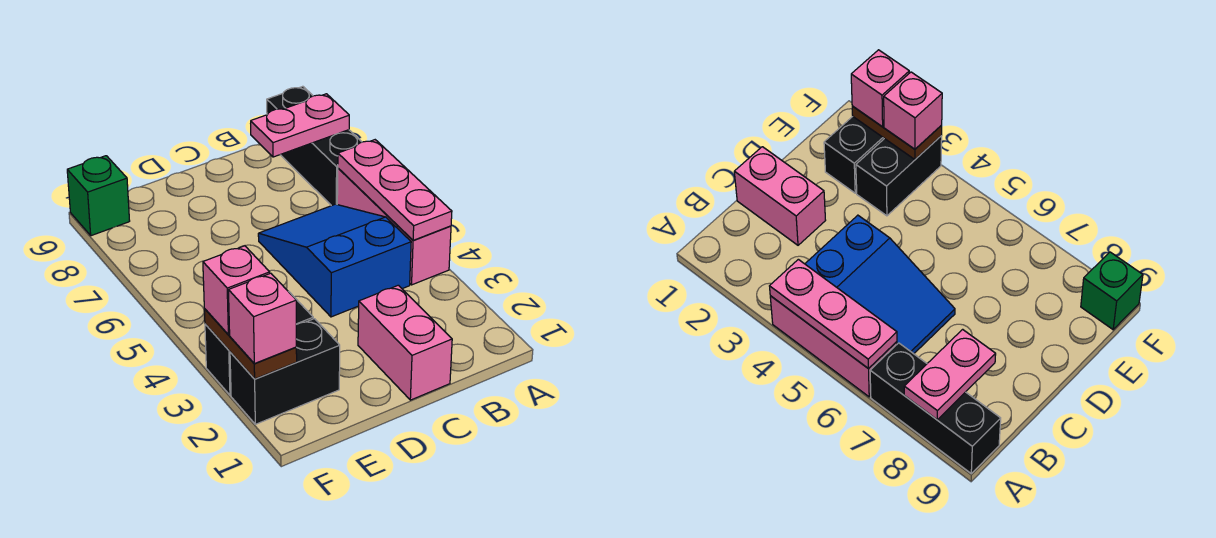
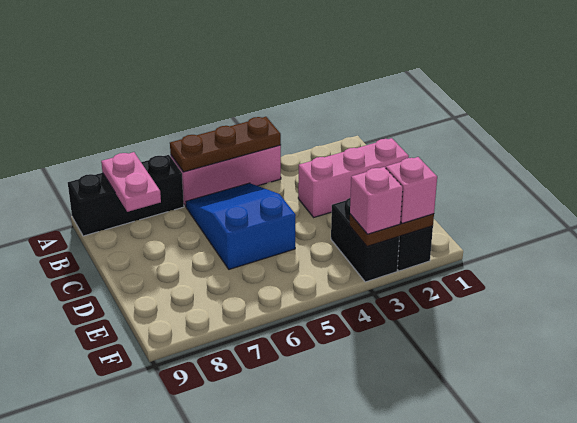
pink 1x3 plate [338,140,452,240] -> brown 1x3 plate [170,117,281,172]
blue 2x3 slope [258,204,411,317] -> blue 2x3 slope turned to [186,183,296,269]
pink 1x2 brick [358,285,452,400] -> pink 1x3 brick [298,138,409,217]
green 1x1 brick [67,156,130,236] -> none

